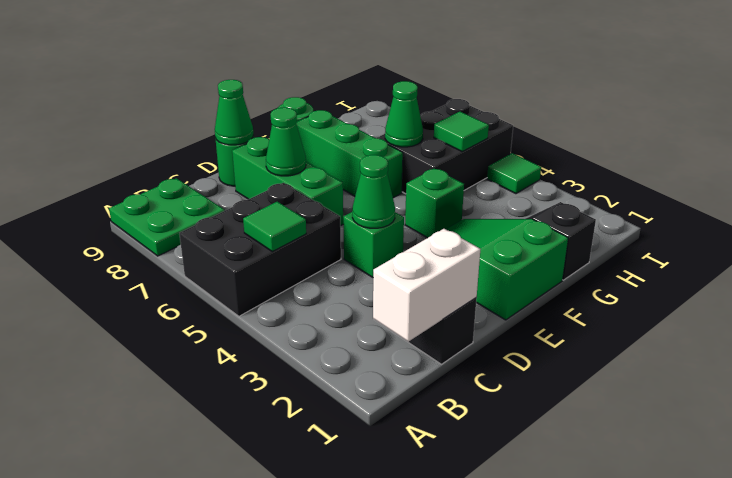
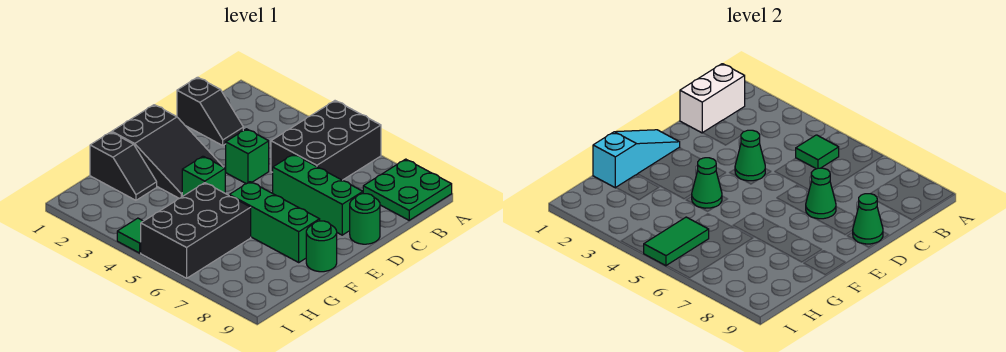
green 2x3 slope [446,219,568,320] -> black 2x3 slope [112,105,223,198]
none -> cyan 1x3 slope [593,130,680,188]
green 1x1 cone [385,81,423,147] -> green 1x1 cone moved to [692,158,722,208]
green 1x1 tile [434,112,489,152] -> green 1x2 tile [644,217,709,266]

